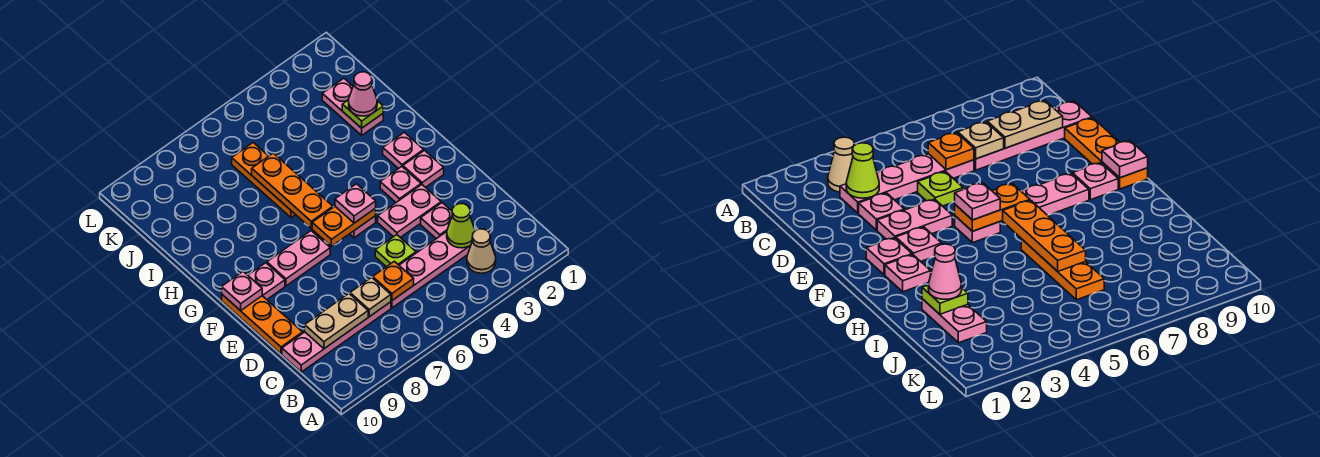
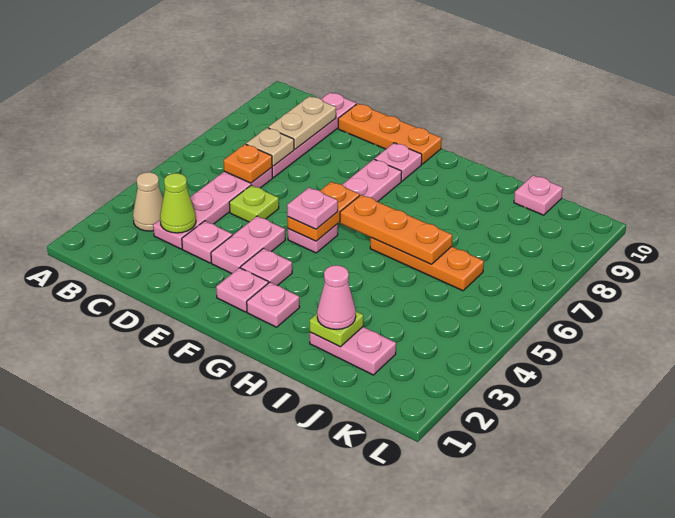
pink 1x1 plate [222,272,262,311] -> pink 1x1 plate moved to [514,175,563,215]

